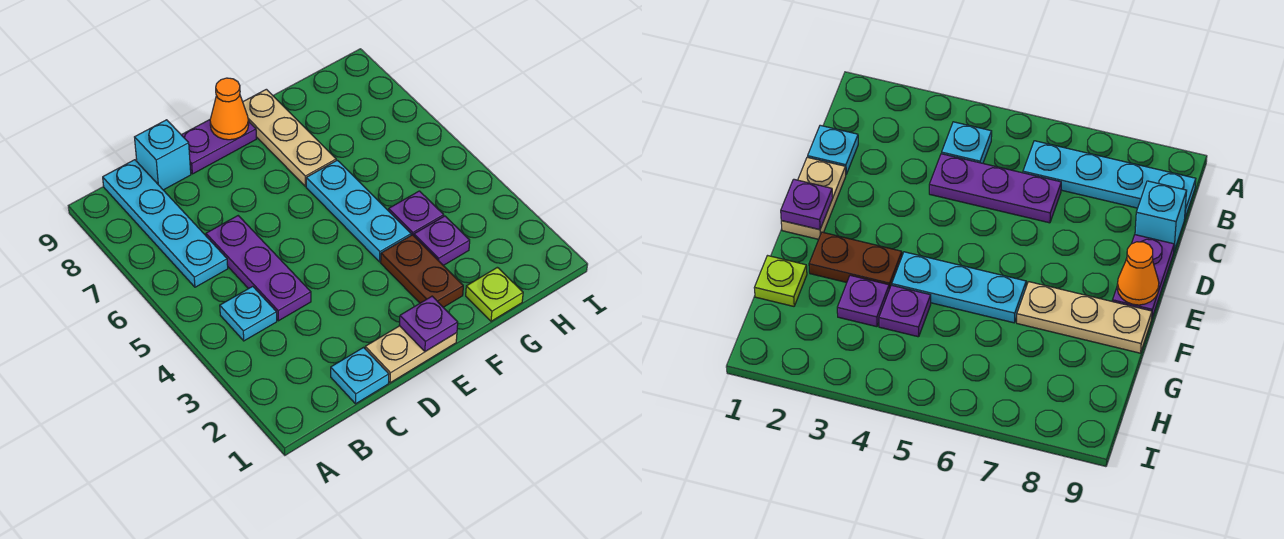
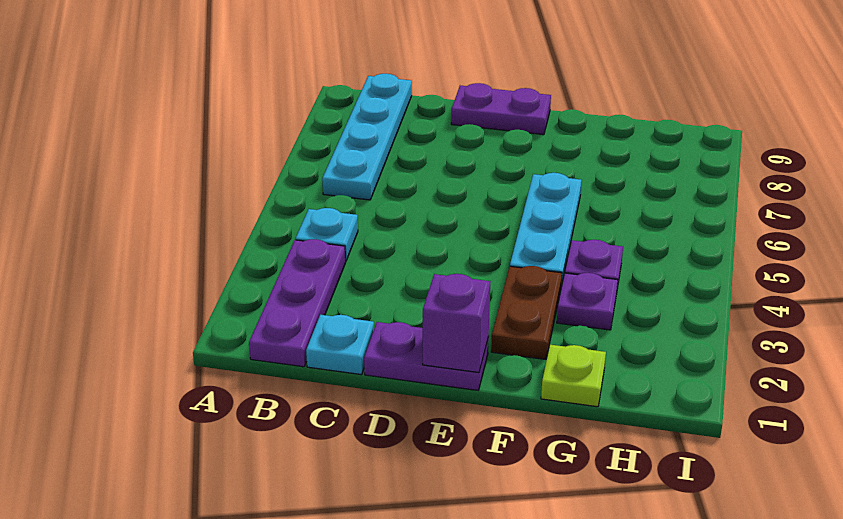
purple 1x3 plate [206,216,311,321] -> purple 1x3 plate moved to [249,239,346,367]
cyan 1x1 brick [135,120,191,190] -> none
tan 1x2 plate [365,326,457,383] -> purple 1x2 plate [364,322,489,390]
purple 1x1 plate [399,296,458,352] -> purple 1x1 brick [423,274,491,373]
orange 1x1 cone [210,78,249,140] -> none
tan 1x3 plate [243,89,336,186] -> none

